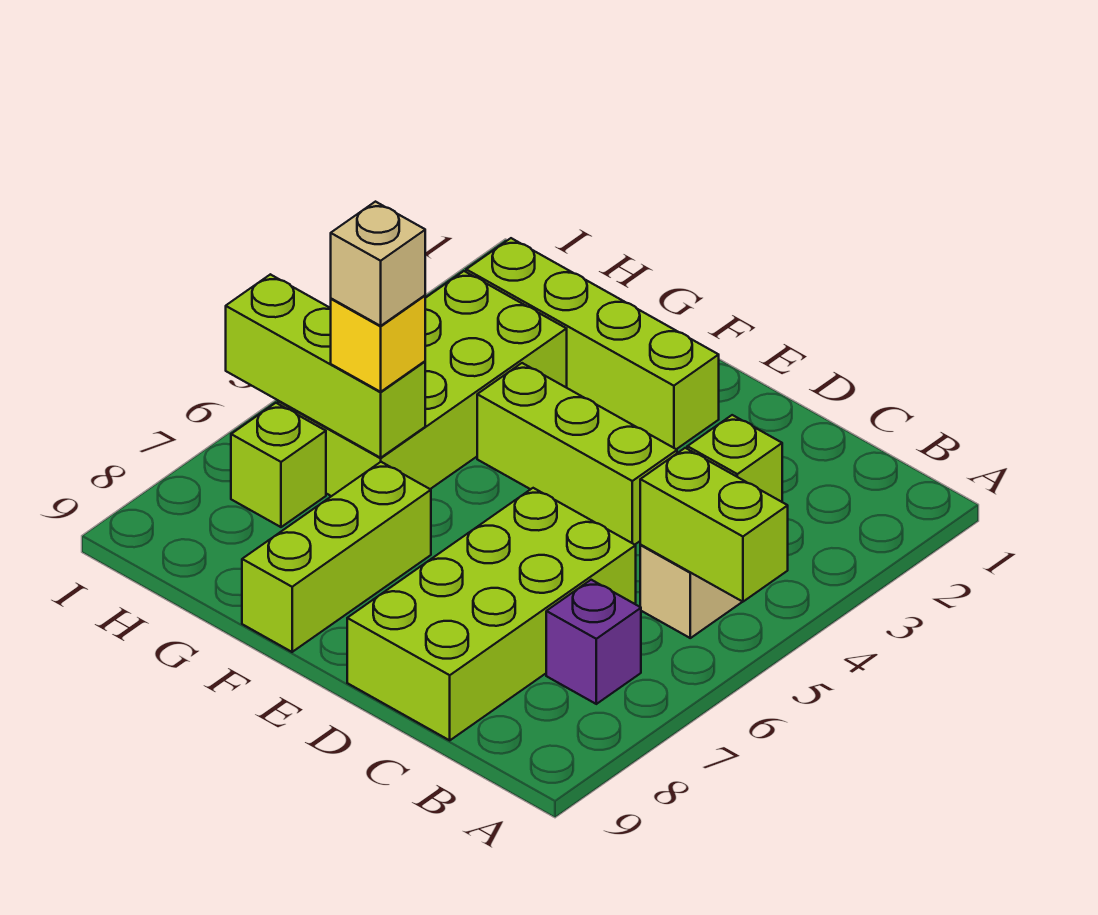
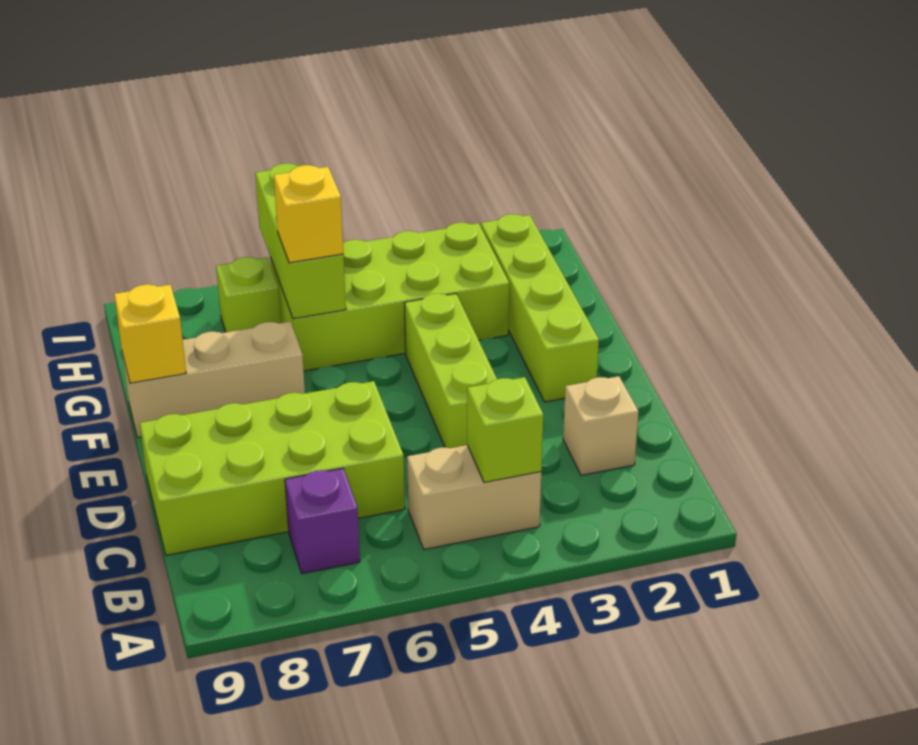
lime 1x2 brick [640,448,788,602] -> none
lime 1x3 brick [242,462,431,652] -> tan 1x3 brick [122,322,305,437]
none -> yellow 1x1 brick [114,285,186,383]
tan 1x1 brick [331,202,425,326] -> tan 1x1 brick moved to [563,376,639,475]

